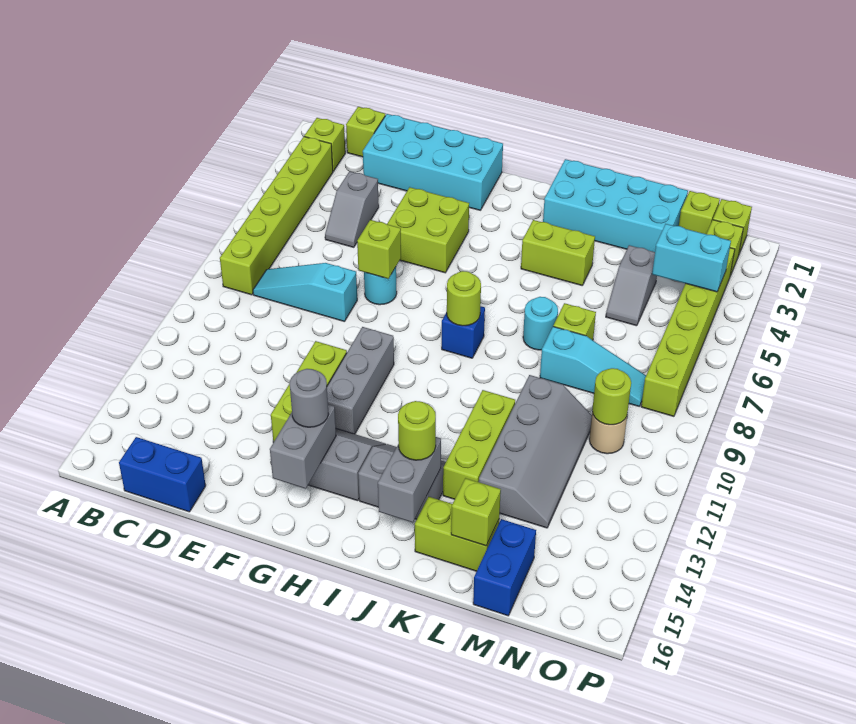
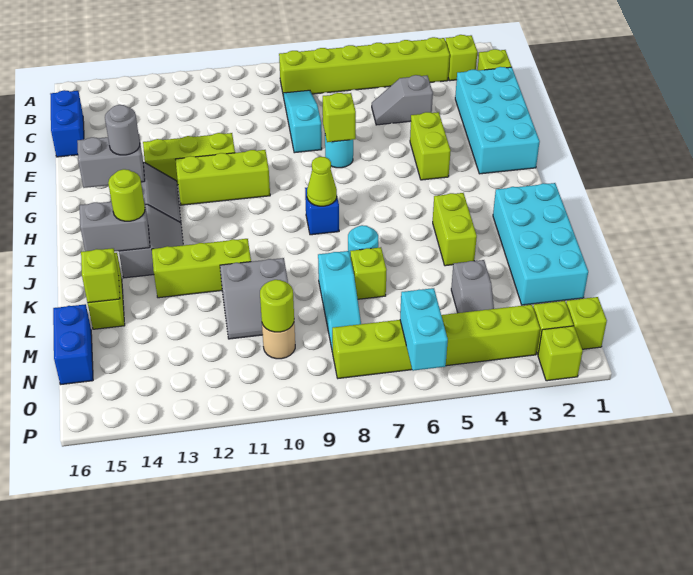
lime 2x2 brick [387,187,469,273] -> lime 1x2 brick [410,112,451,180]
grey 1x3 brick [327,327,394,434] -> lime 1x3 brick [176,150,270,205]
lime 1x1 round brick [447,271,481,326] -> lime 1x1 cone [307,157,337,206]
grey 2x4 slope [479,375,592,528] -> grey 2x2 slope [220,258,288,339]
grey 1x2 slope [606,245,657,326] -> grey 1x2 slope turned to [451,260,494,313]
blue 1x2 brick [473,519,536,616] -> blue 1x2 brick turned to [53,304,93,385]
lime 1x1 brick [679,191,720,234] -> lime 1x1 brick moved to [538,326,583,381]
cyan 1x2 brick [652,224,731,292] -> cyan 1x2 brick moved to [400,288,448,371]

